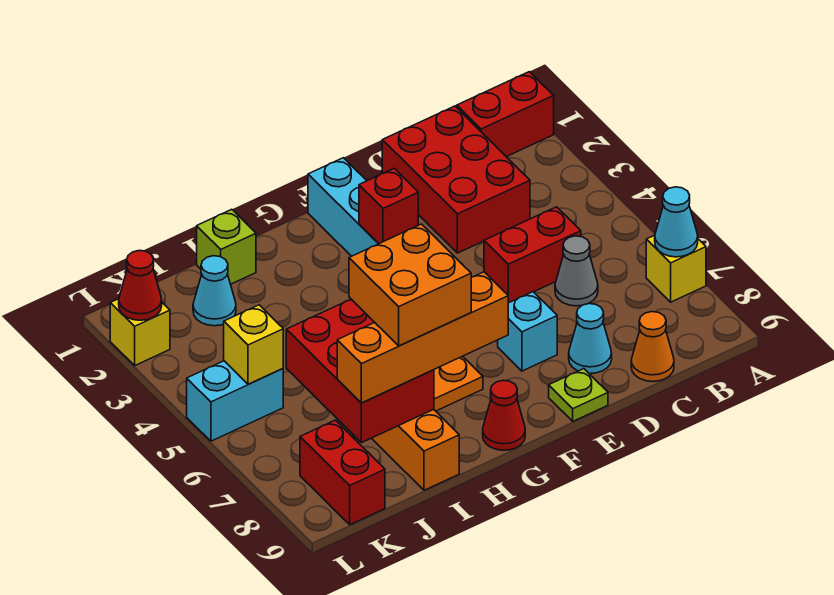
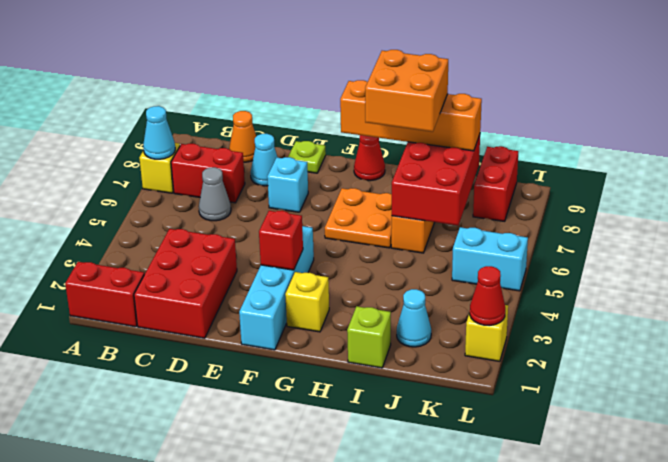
red 1x2 brick [484,207,581,303] -> red 1x2 brick moved to [171,144,245,203]
yellow 1x1 brick [224,305,283,384] -> yellow 1x1 brick moved to [285,272,329,332]

